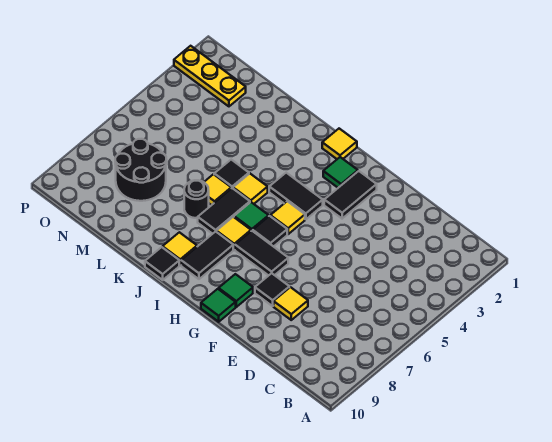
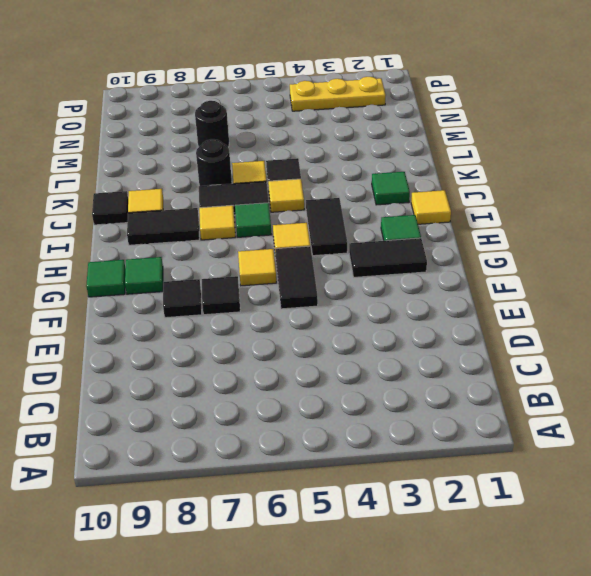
yellow 1x1 tile [274,287,308,320] -> yellow 1x1 tile moved to [238,249,276,286]
black 1x2 tile [235,231,288,275] -> black 1x2 tile moved to [275,246,318,309]
black 1x1 tile [253,216,287,247] -> black 1x1 tile moved to [202,276,240,315]
none -> green 1x1 tile [372,172,410,205]
black 2x2 round brick [115,139,167,201] -> black 1x1 round brick [195,101,229,147]
yellow 1x3 plate [174,46,246,106] -> yellow 1x3 plate turned to [290,77,386,111]

